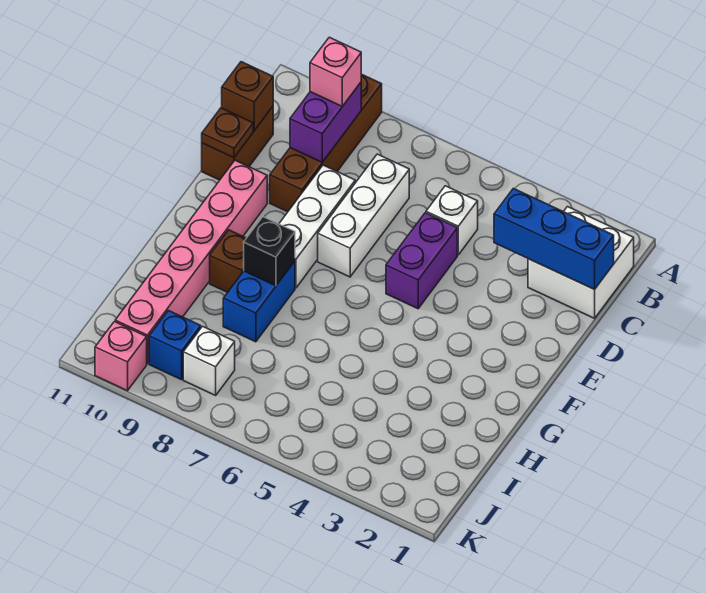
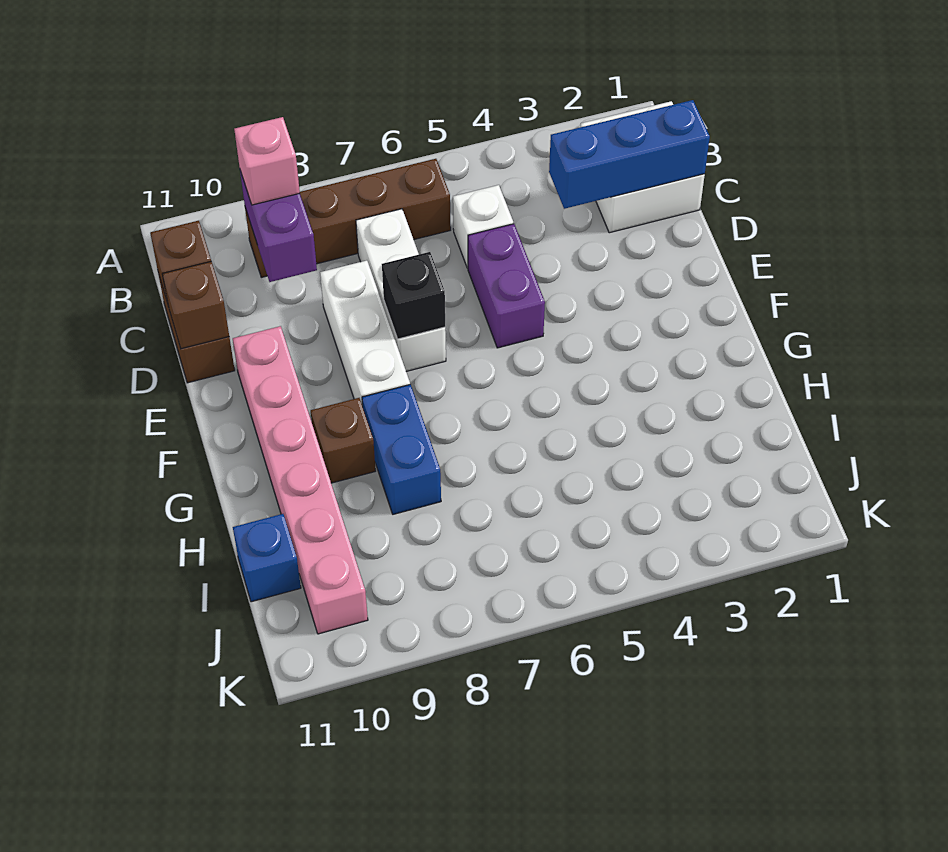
brown 1x4 brick [270,74,382,212] -> brown 1x4 brick turned to [245,159,451,277]
brown 1x1 plate [202,108,253,158] -> brown 1x1 brick [162,261,229,349]
black 1x1 brick [244,217,295,286] -> black 1x1 brick moved to [382,252,445,339]
white 1x1 brick [183,326,235,395] -> none
blue 1x1 brick [149,311,201,380] -> blue 1x1 brick moved to [233,514,301,602]
pink 1x1 brick [95,322,147,391] -> none

